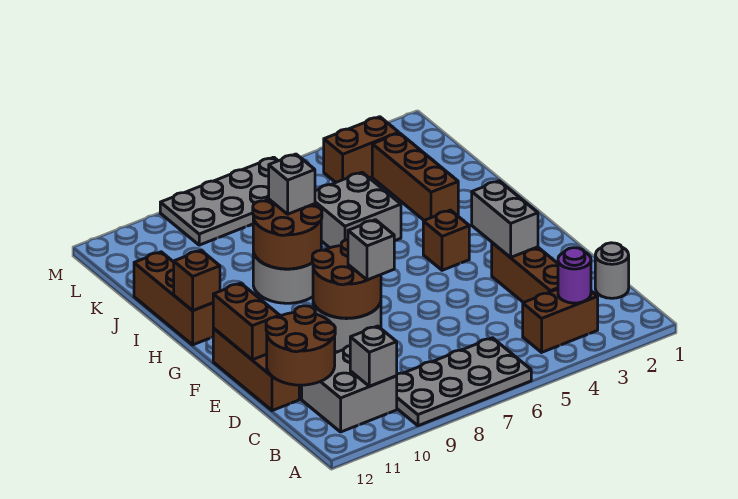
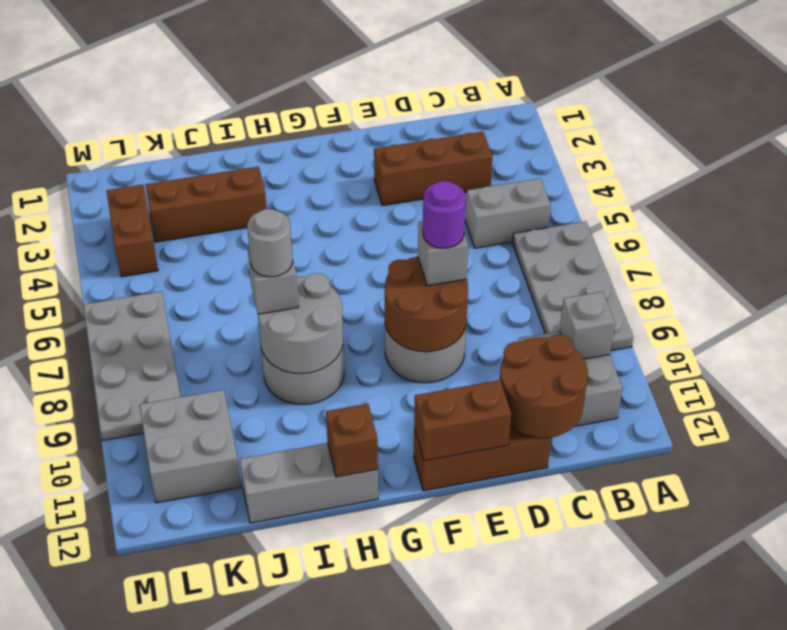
brown 1x2 brick [523,289,598,352] -> none
purple 1x1 round brick [558,248,591,303] -> purple 1x1 round brick moved to [423,181,466,248]
grey 1x1 round brick [595,243,629,298] -> grey 1x1 round brick moved to [247,209,293,277]
grey 1x2 brick [472,181,538,258] -> grey 1x2 brick moved to [465,179,551,248]
brown 1x1 brick [423,210,469,270] -> none
brown 2x2 round brick [253,199,322,269] -> grey 2x2 round brick [258,273,343,373]
brown 1x3 brick [134,252,214,345] -> grey 1x3 brick [240,443,378,523]
grey 2x2 brick [315,172,401,248] -> grey 2x2 brick moved to [140,390,241,503]

